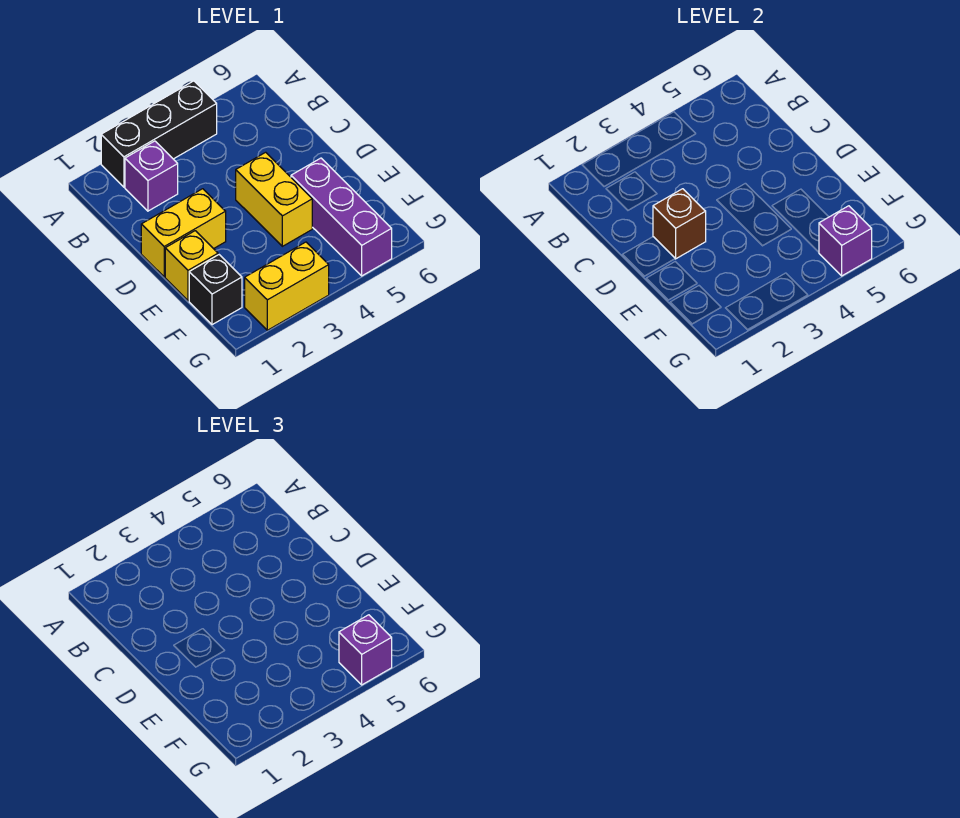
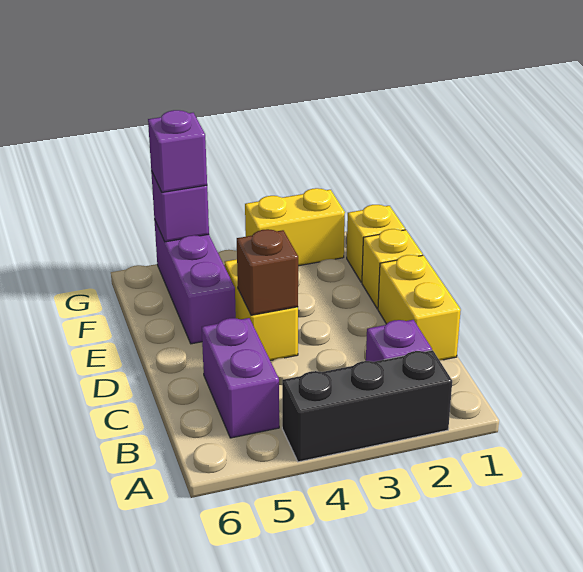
none -> purple 1x2 brick [202,318,279,438]
yellow 1x2 brick [141,189,226,277] -> yellow 1x2 brick turned to [378,255,461,360]
brown 1x1 brick [653,189,706,259] -> brown 1x1 brick moved to [237,229,298,315]
black 1x1 brick [189,255,242,325] -> yellow 1x1 brick [347,205,405,282]

